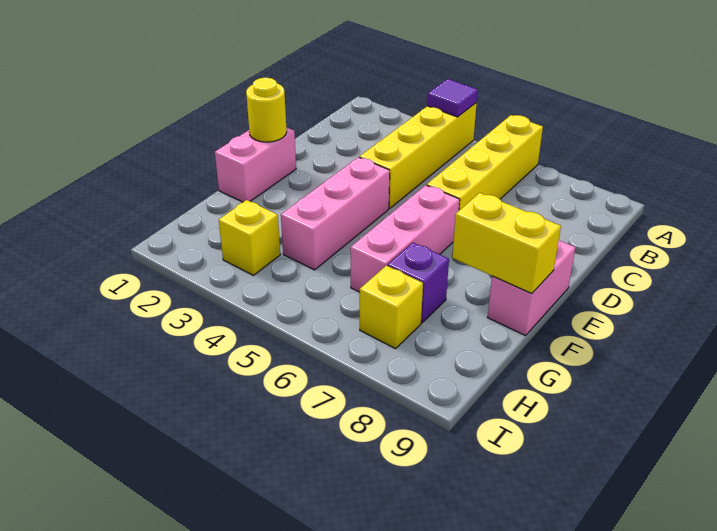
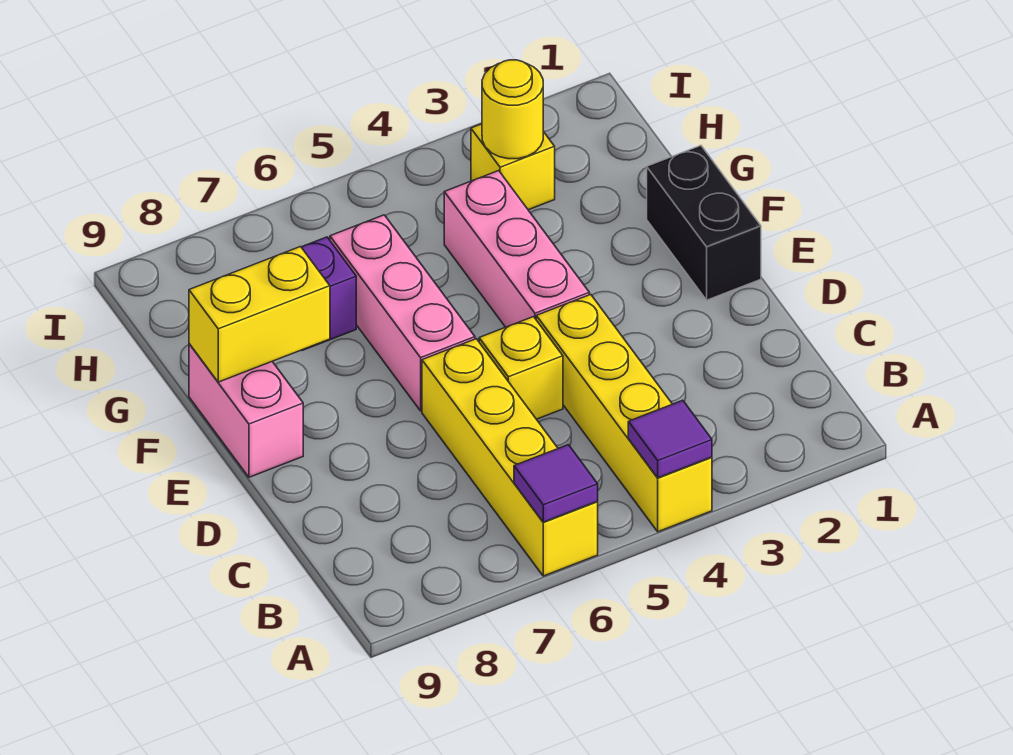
none -> purple 1x1 tile [514,445,598,522]
pink 1x2 brick [215,127,296,202] -> black 1x2 brick [647,146,761,300]
yellow 1x1 round brick [246,78,287,142] -> yellow 1x1 round brick moved to [482,60,543,159]
yellow 1x1 brick [360,266,423,349] -> yellow 1x1 brick moved to [479,317,563,419]

